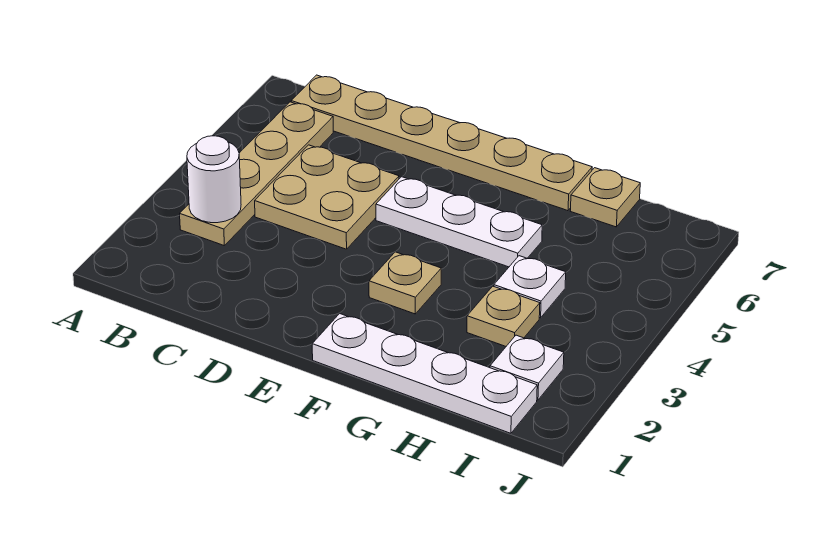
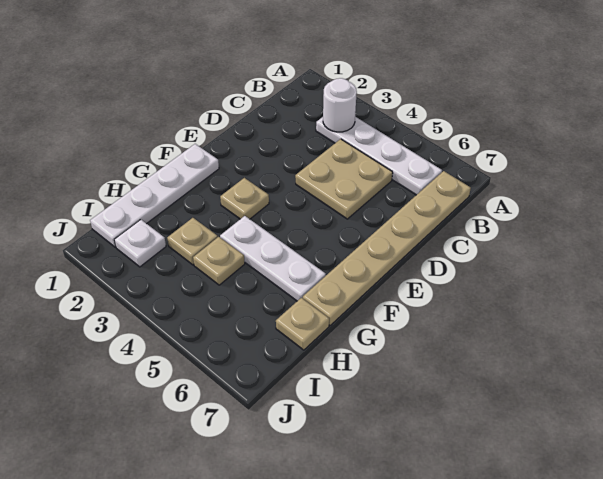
tan 1x4 plate [180,102,333,246] -> white 1x4 plate [316,117,442,195]
white 1x3 plate [376,177,542,267] -> white 1x3 plate turned to [220,216,326,301]
white 1x1 plate [494,256,566,318] -> tan 1x1 plate [193,237,245,285]

